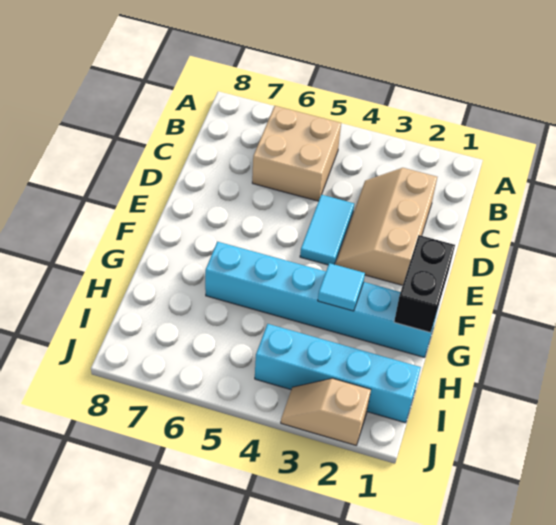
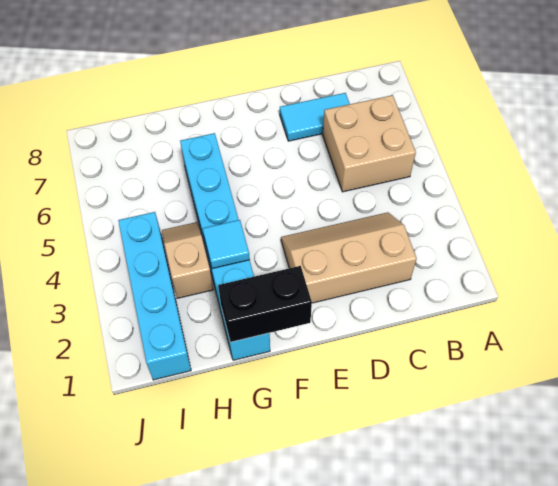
cyan 1x2 tile [300,194,354,265] -> cyan 1x2 tile moved to [280,93,350,141]
tan 1x2 slope [281,378,371,445] -> tan 1x2 slope moved to [162,222,213,298]

